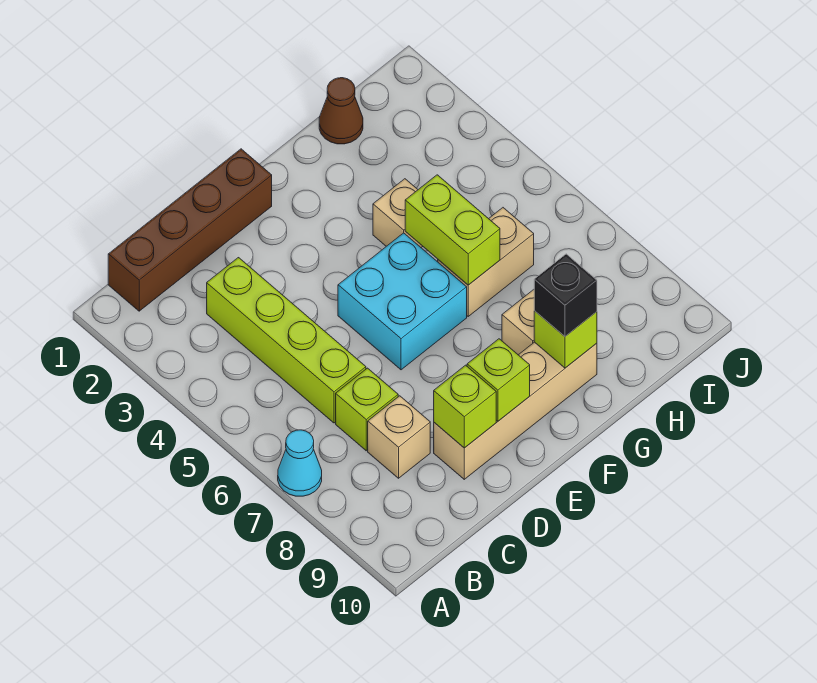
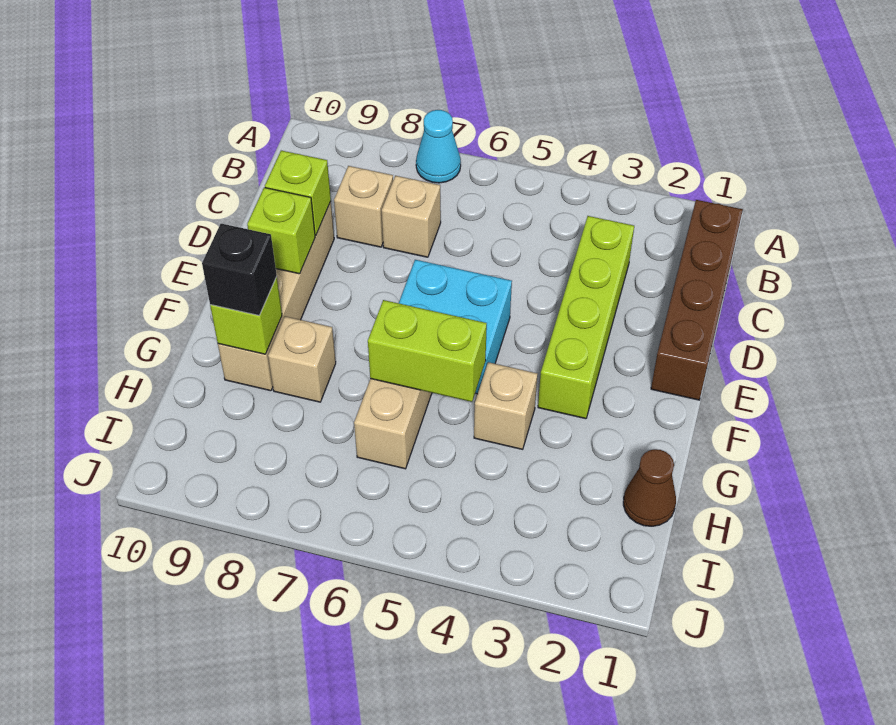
lime 1x4 brick [207,258,366,423] -> lime 1x4 brick turned to [538,216,634,419]
lime 1x1 brick [336,368,398,451] -> tan 1x1 brick [382,176,441,257]

